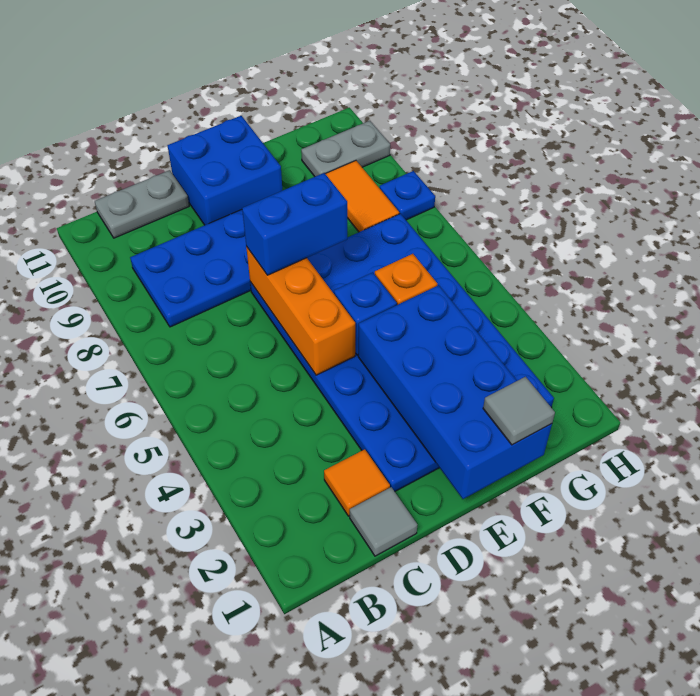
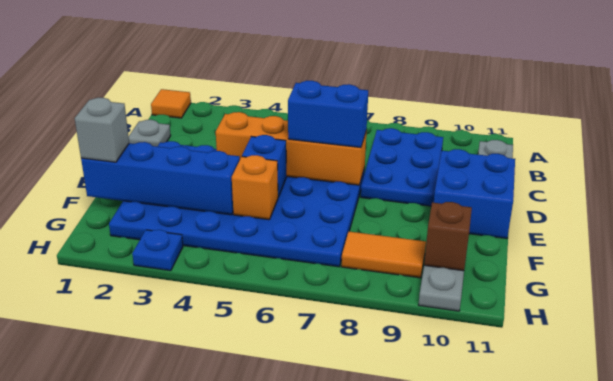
grey 1x1 tile [350,487,417,556] -> grey 1x1 plate [129,120,171,146]
orange 1x1 tile [324,449,390,516] -> orange 1x1 tile moved to [151,89,191,118]
orange 1x3 brick [246,247,355,375] -> orange 1x4 brick [216,112,367,185]
blue 1x2 brick [242,173,347,275] -> blue 1x2 brick turned to [288,81,368,148]
blue 2x4 brick [358,285,552,499] -> blue 1x4 brick [81,142,240,215]
grey 1x1 tile [483,377,555,445] -> grey 1x1 brick [75,98,129,162]
none -> brown 1x1 brick [424,202,472,271]
blue 1x1 plate [380,171,435,220] -> blue 1x1 plate moved to [132,230,183,271]

